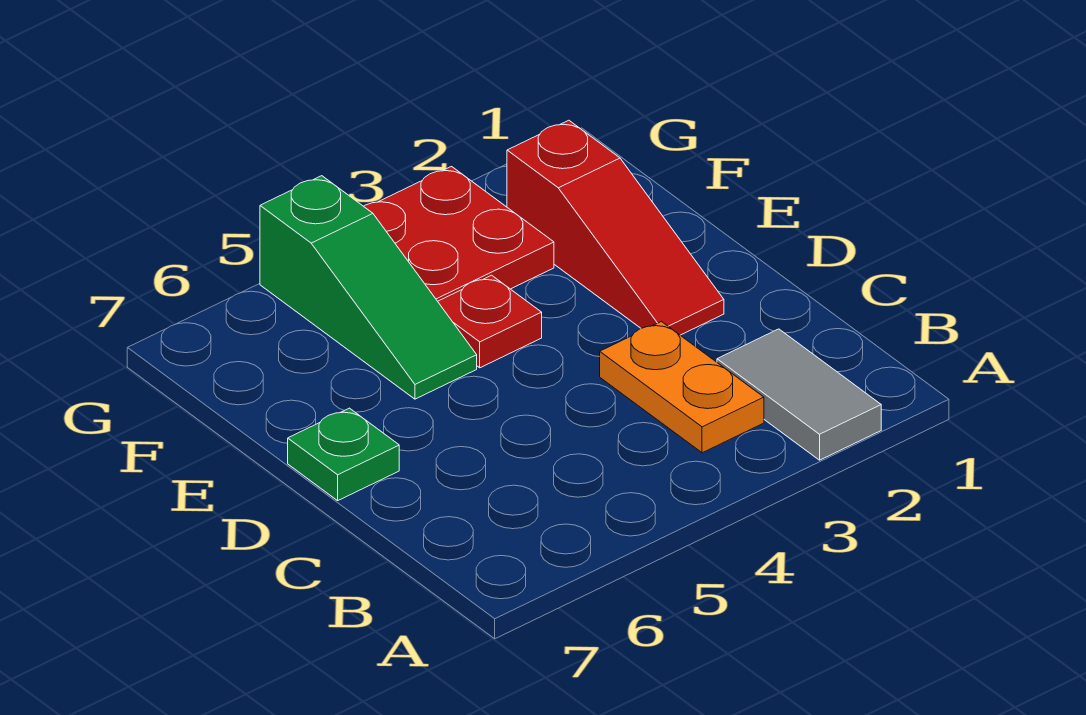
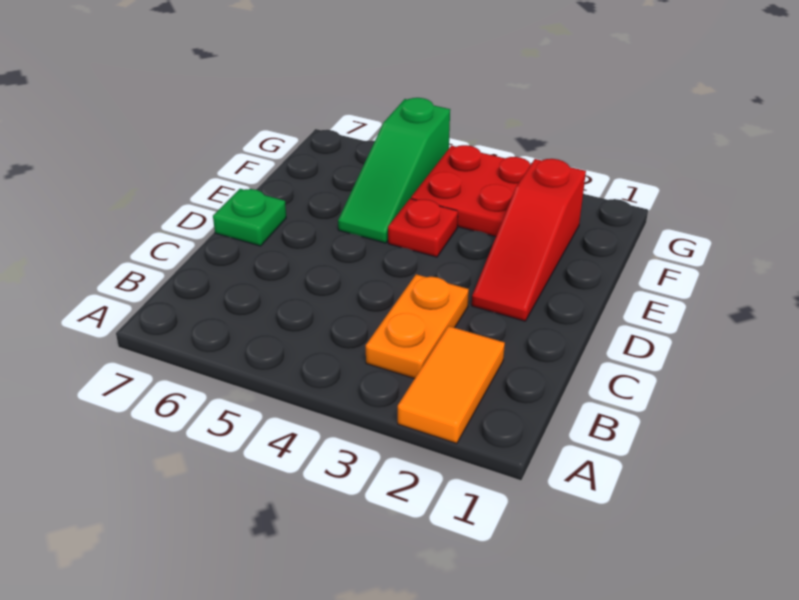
grey 1x2 tile [717,329,881,460] -> orange 1x2 tile [398,326,505,443]

